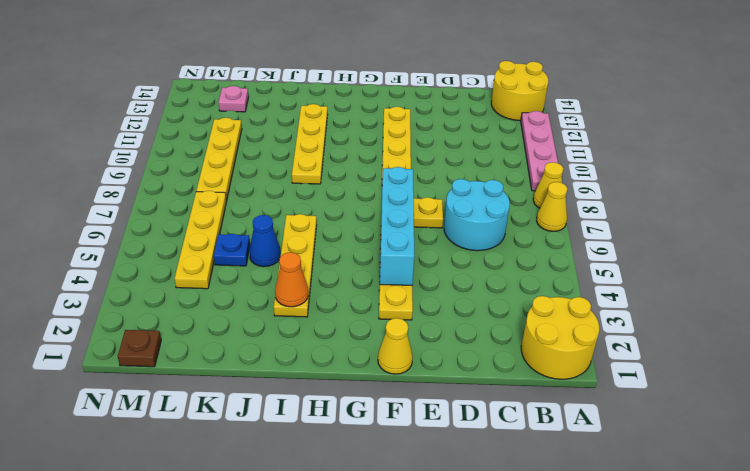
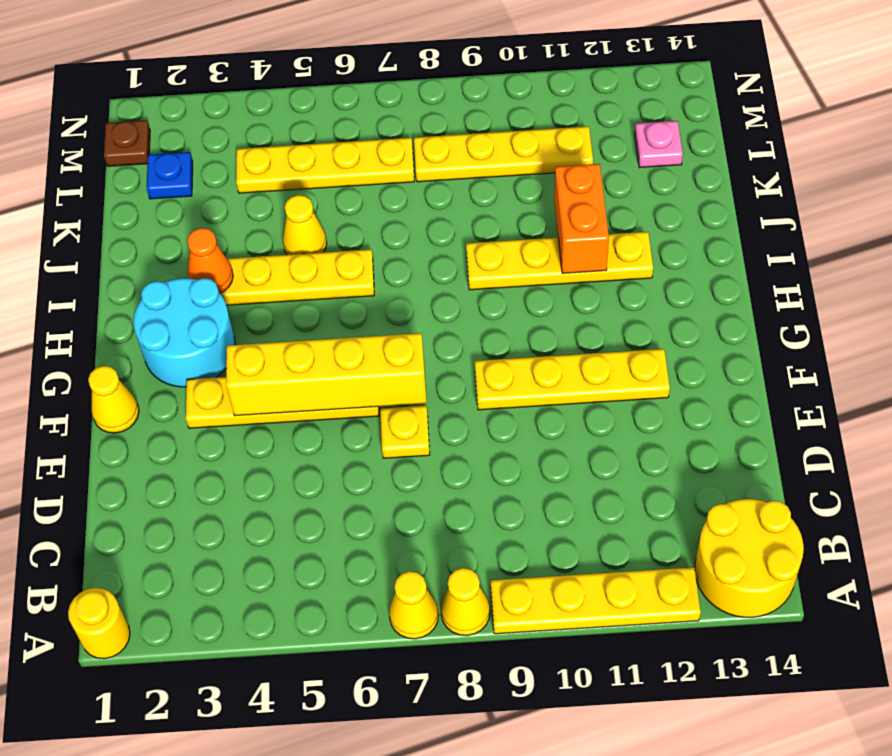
yellow 2x2 round brick [521,296,599,379] -> yellow 1x1 round brick [68,588,130,659]
pink 1x4 plate [521,111,558,191] -> yellow 1x4 plate [491,567,701,634]
cyan 2x2 round brick [444,179,510,251] -> cyan 2x2 round brick moved to [133,278,235,387]
cyan 1x4 brick [380,167,414,285] -> yellow 1x4 brick [226,333,426,416]
none -> orange 1x2 brick [554,164,609,273]
blue 1x1 cone [249,215,281,267] -> yellow 1x1 cone [283,195,327,255]
blue 1x1 plate [214,234,250,266] -> blue 1x1 plate moved to [147,152,193,199]

